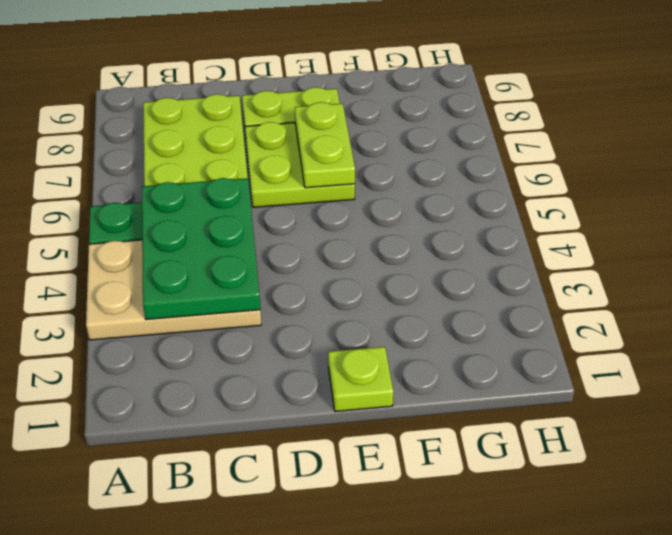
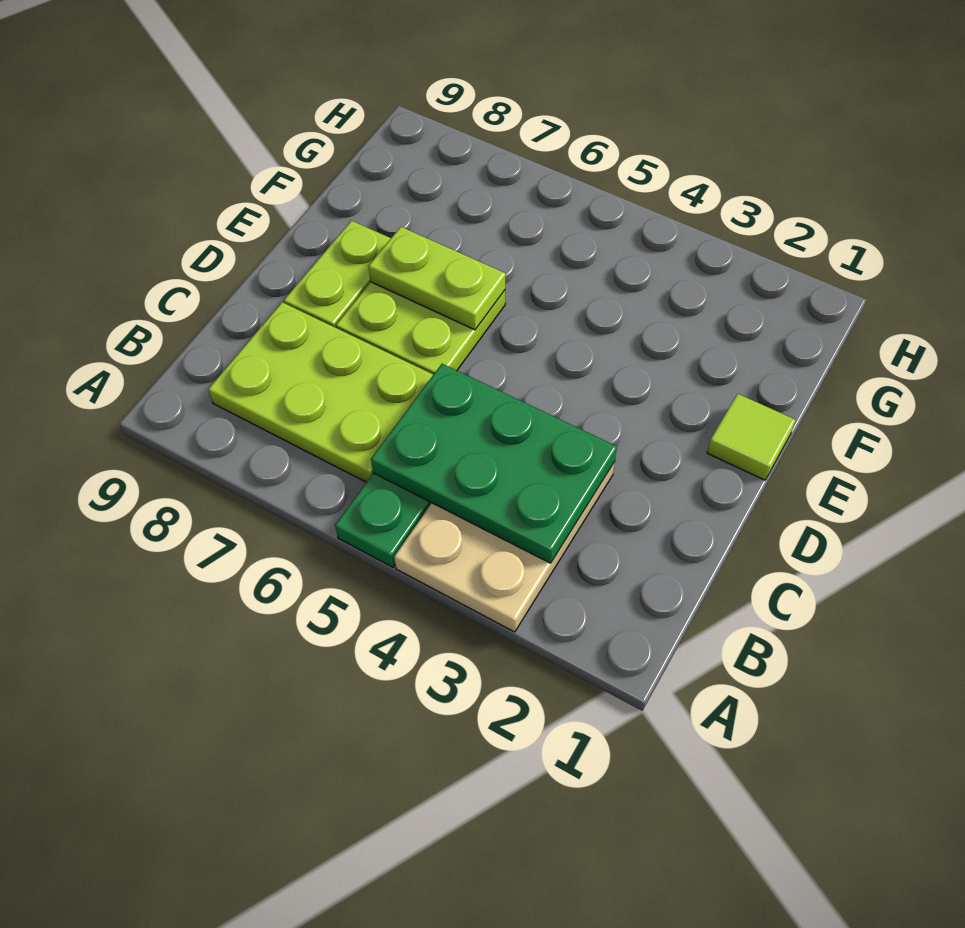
lime 1x1 plate [328,347,393,412] -> lime 1x1 tile [707,394,796,480]

